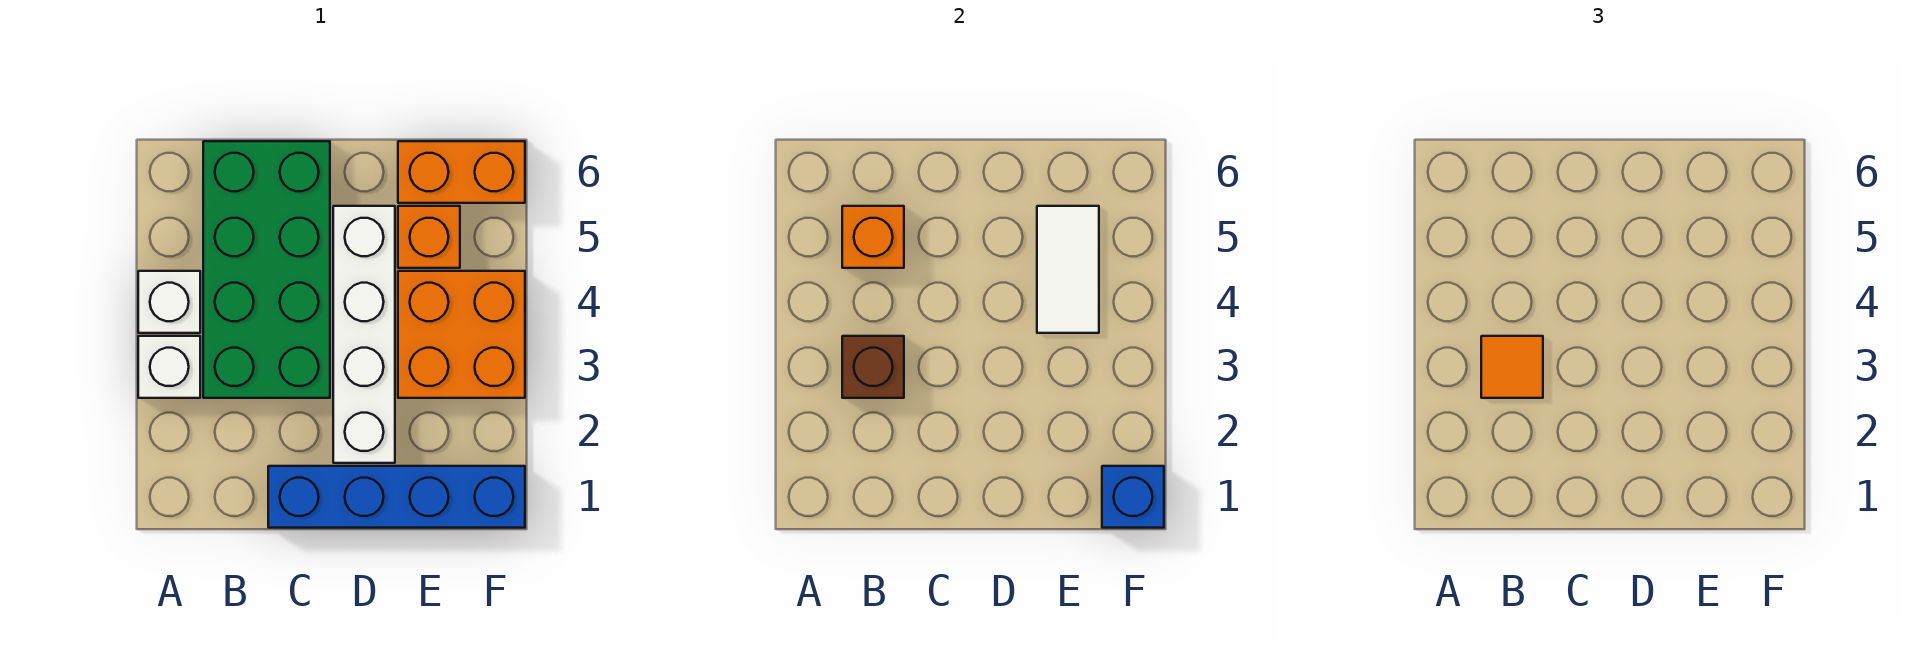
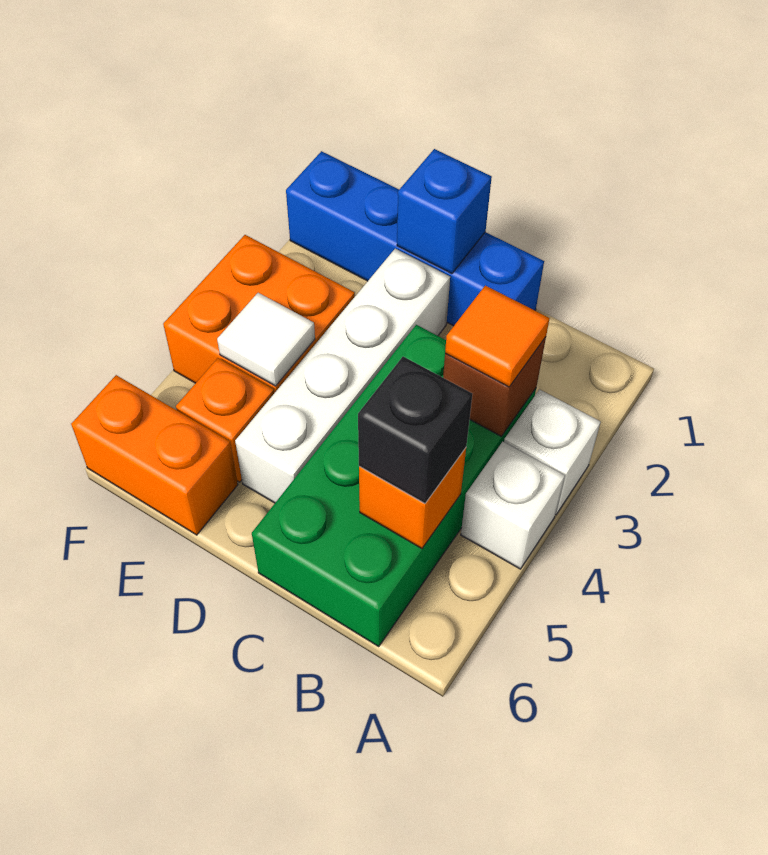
none -> black 1x1 brick [358,357,472,503]
white 1x2 tile [1037,206,1099,333] -> white 1x1 tile [217,293,315,386]
blue 1x1 brick [1102,466,1164,528] -> blue 1x1 brick moved to [397,149,492,274]

